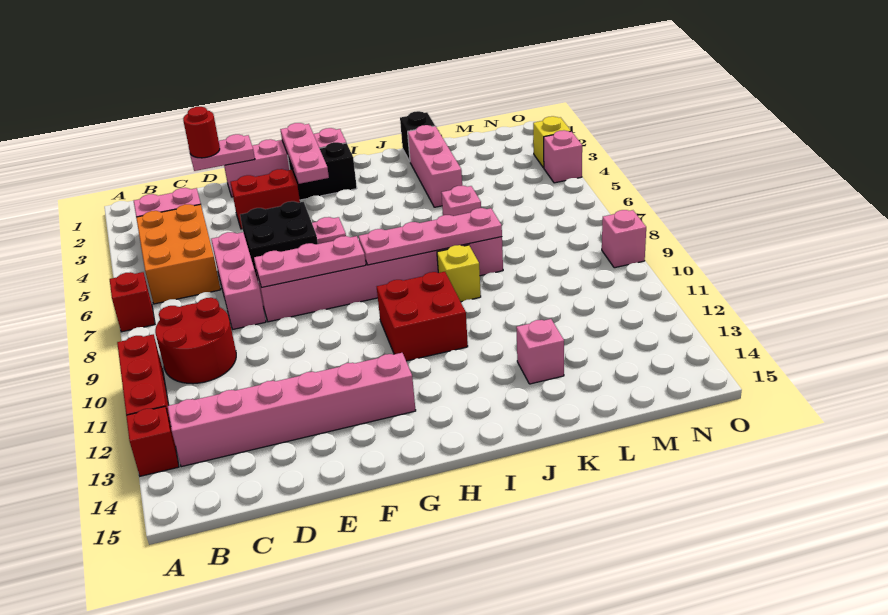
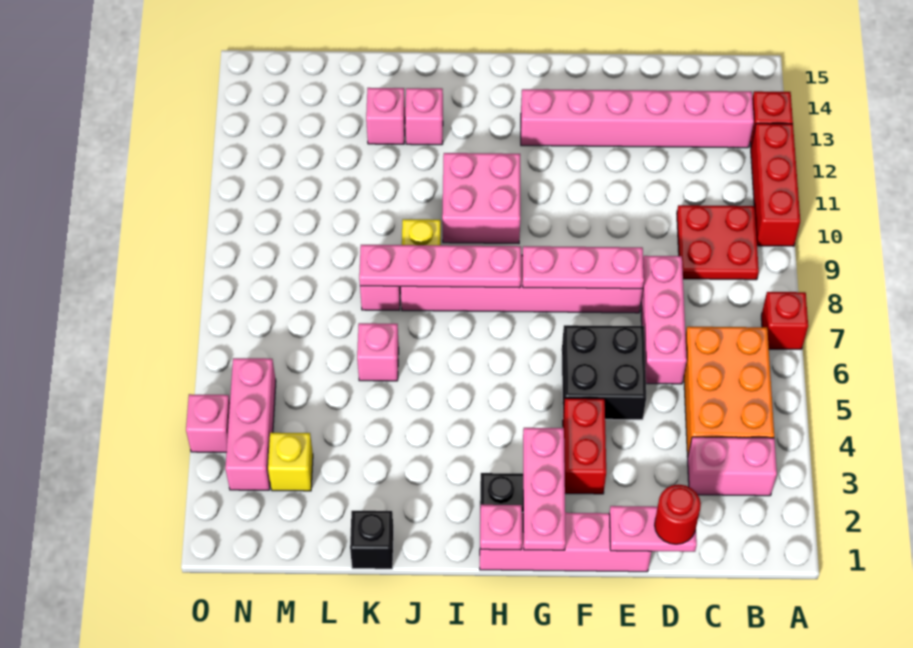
red 2x2 round brick [155,298,236,384] -> red 2x2 plate [677,205,759,280]
red 1x2 brick [230,169,300,229] -> red 1x2 brick turned to [563,398,606,494]
pink 1x1 plate [312,217,346,244] -> pink 1x1 plate moved to [480,505,522,550]
red 2x2 brick [377,272,468,361] -> pink 2x2 brick [442,153,520,244]
pink 1x3 brick [408,125,462,207] -> pink 1x3 brick moved to [225,358,276,490]
yellow 1x1 brick [533,116,571,168] -> yellow 1x1 brick moved to [268,433,313,491]
pink 1x1 brick [602,210,646,268] -> pink 1x1 brick moved to [405,88,443,145]

